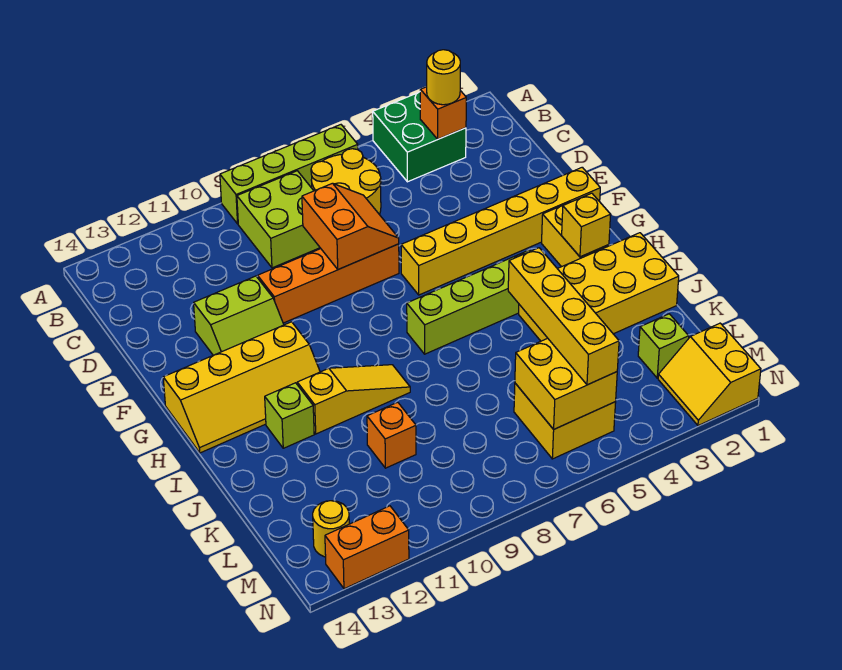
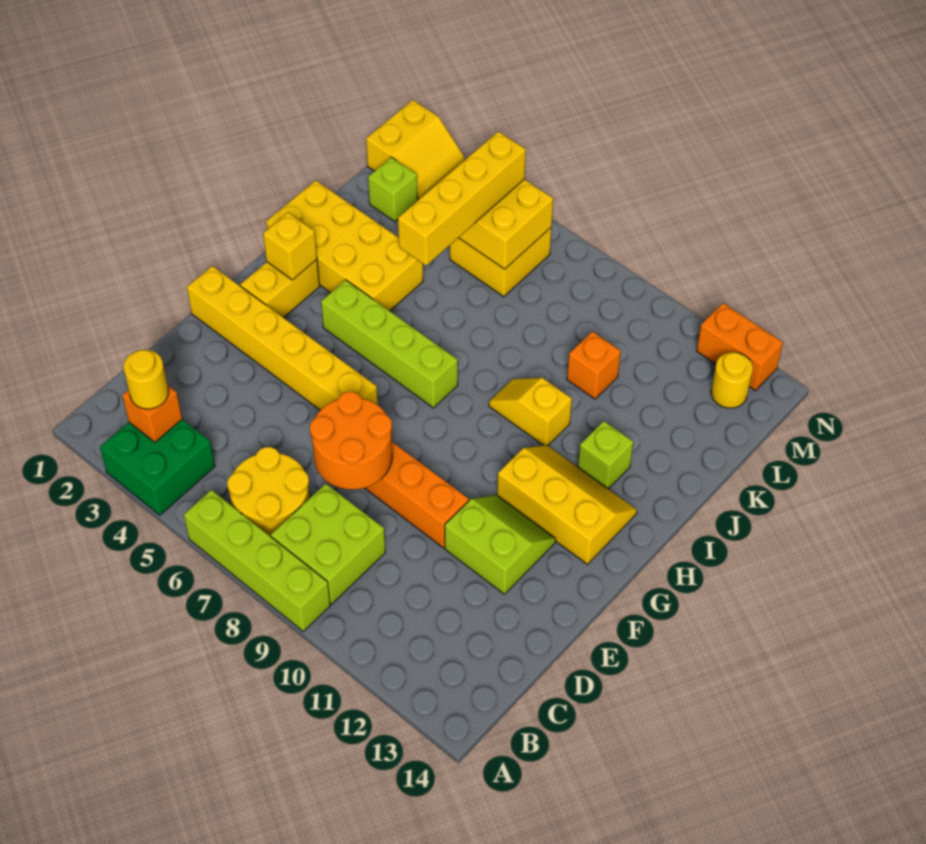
orange 2x2 slope [302,183,399,269] -> orange 2x2 round brick [310,392,392,490]
yellow 2x4 slope [163,322,320,453] -> yellow 2x3 slope [497,445,637,564]
yellow 1x3 slope [297,365,410,434] -> yellow 1x2 slope [489,378,572,445]

